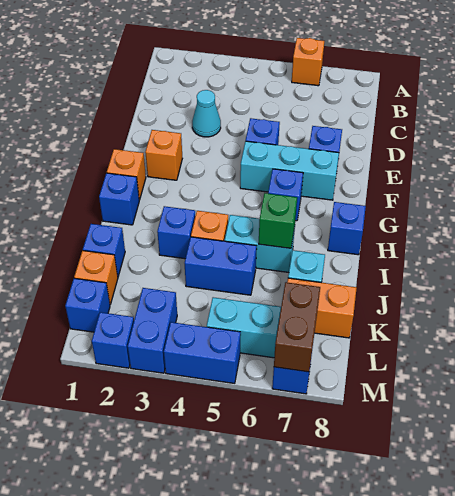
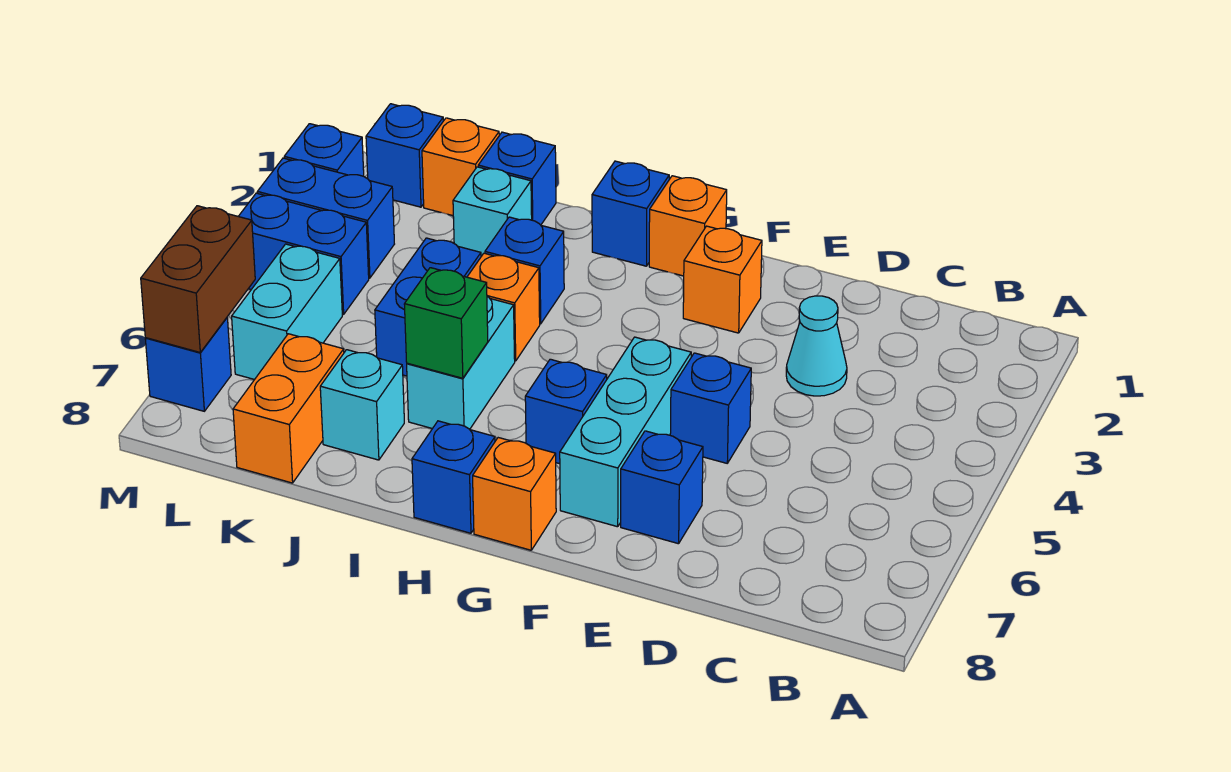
orange 1x1 brick [292,38,324,86] -> orange 1x1 brick moved to [473,438,556,550]
none -> cyan 1x1 brick [453,167,532,256]
brown 1x2 brick [274,282,320,372] -> brown 1x2 brick turned to [141,206,255,352]
blue 1x2 brick [164,322,241,383] -> blue 1x2 brick turned to [238,193,369,314]

